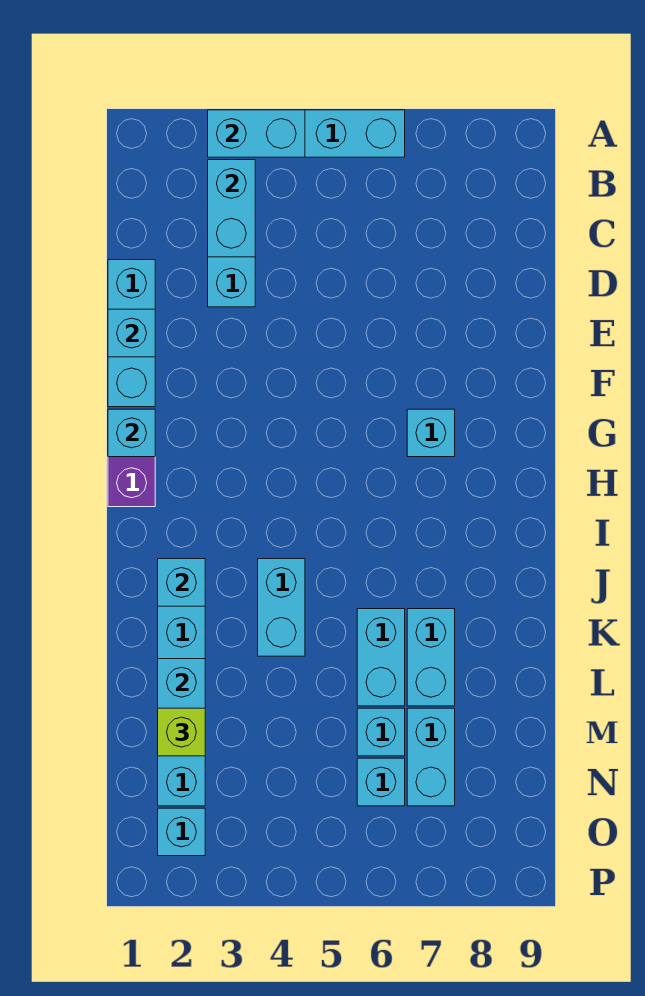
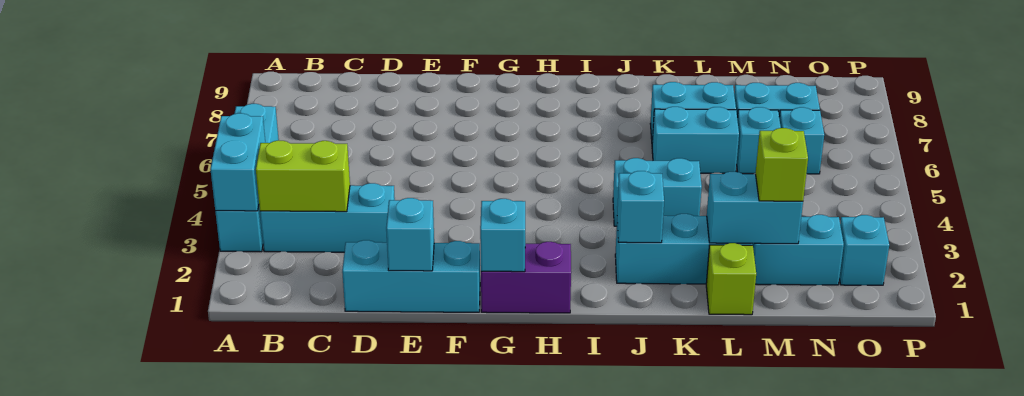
cyan 1x2 brick [208,160,255,257] -> lime 1x2 brick [256,140,350,212]
cyan 1x1 brick [407,409,455,457] -> none
none -> lime 1x1 brick [706,243,756,315]

